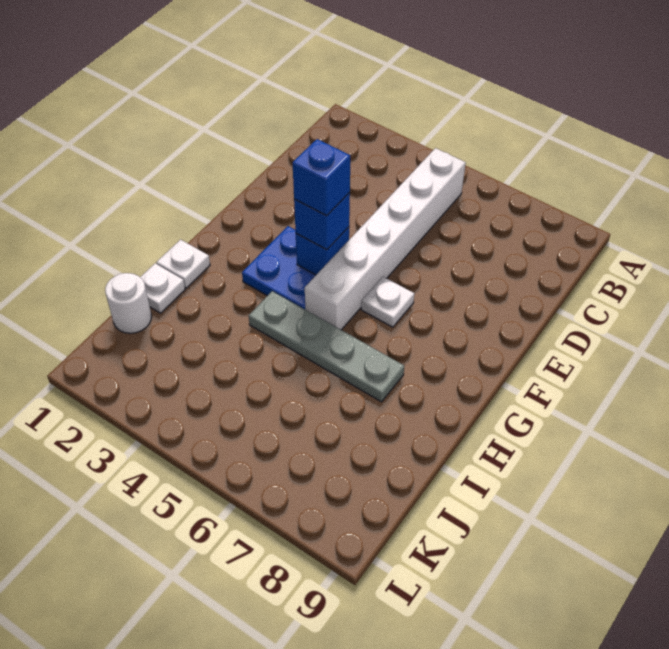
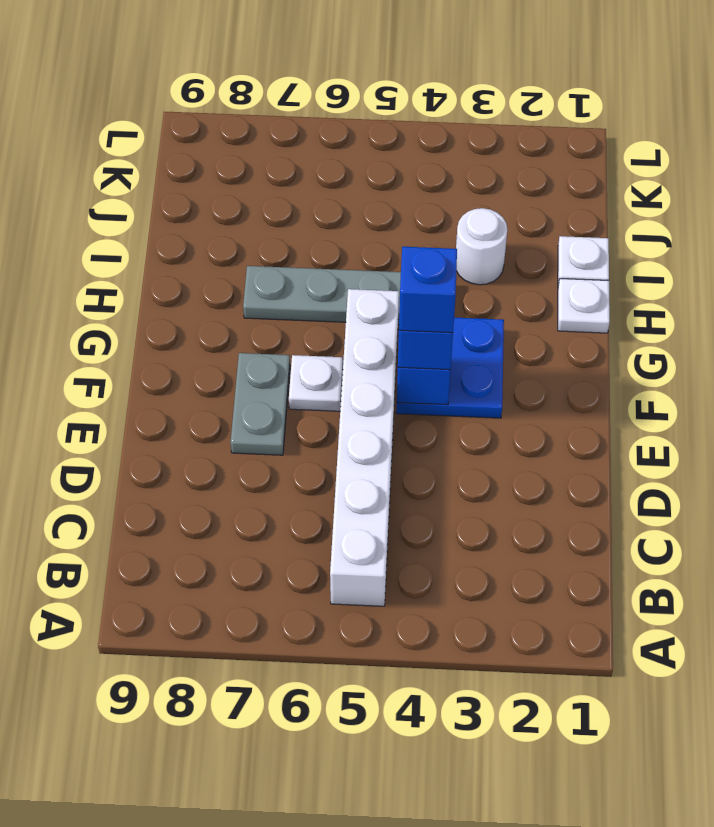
none -> grey 1x2 plate [231,353,290,455]
white 1x1 round brick [105,273,151,333] -> white 1x1 round brick moved to [456,208,507,285]

